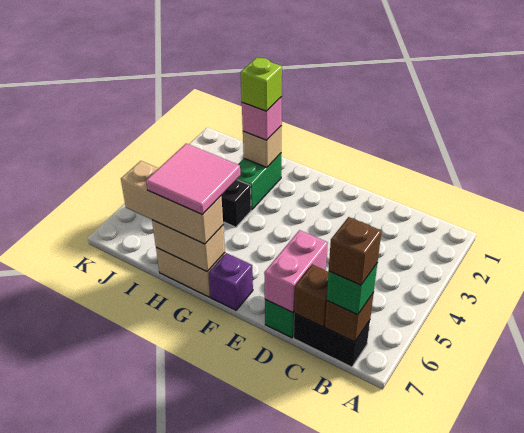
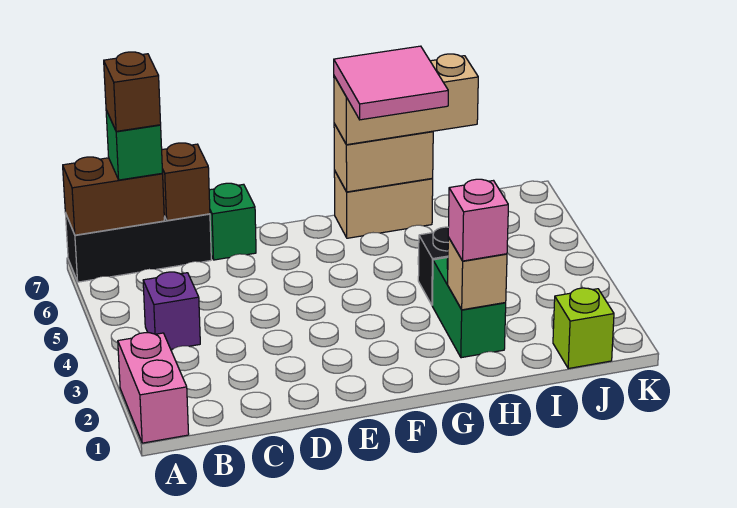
black 1x2 brick [294,314,370,367] -> black 1x3 brick [65,213,211,282]
brown 1x1 brick [325,292,374,342] -> brown 1x2 brick [63,157,164,235]
pink 1x2 brick [264,230,328,313] -> pink 1x2 brick moved to [118,333,189,443]
purple 1x1 brick [209,253,253,310] -> purple 1x1 brick moved to [143,272,200,349]
lime 1x1 brick [241,58,282,111] -> lime 1x1 brick moved to [553,288,614,368]

